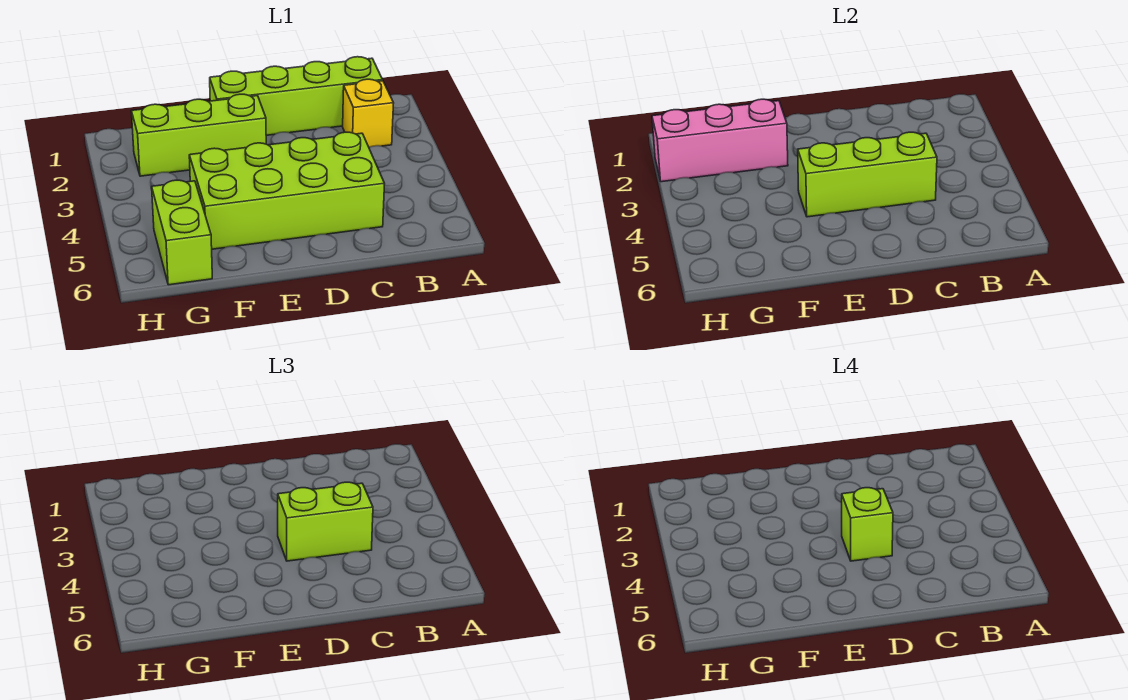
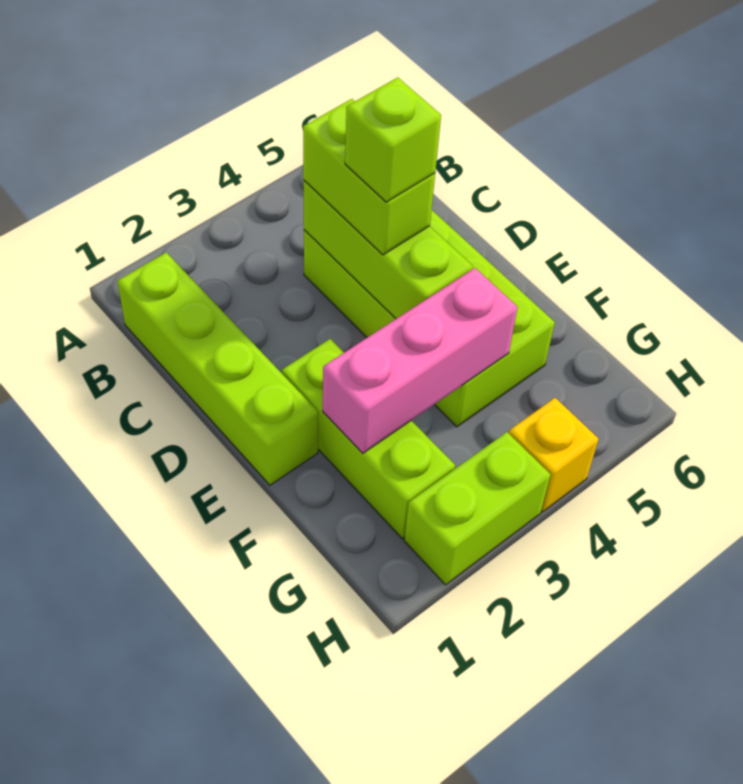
yellow 1x1 brick [343,79,394,147] -> yellow 1x1 brick moved to [509,398,599,512]
pink 1x3 brick [652,99,788,182] -> pink 1x3 brick turned to [323,268,518,453]
lime 1x2 brick [152,180,212,285] -> lime 1x2 brick moved to [404,432,551,585]

